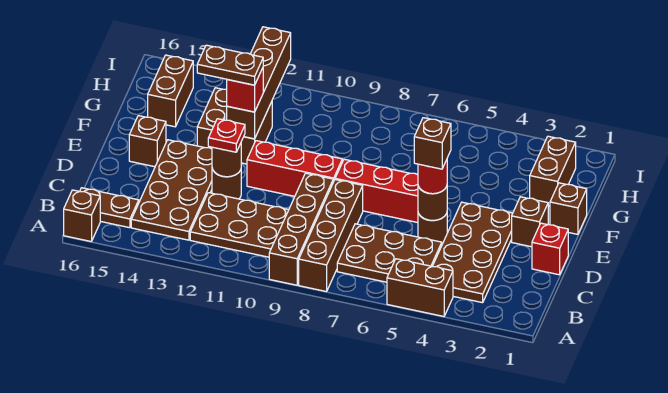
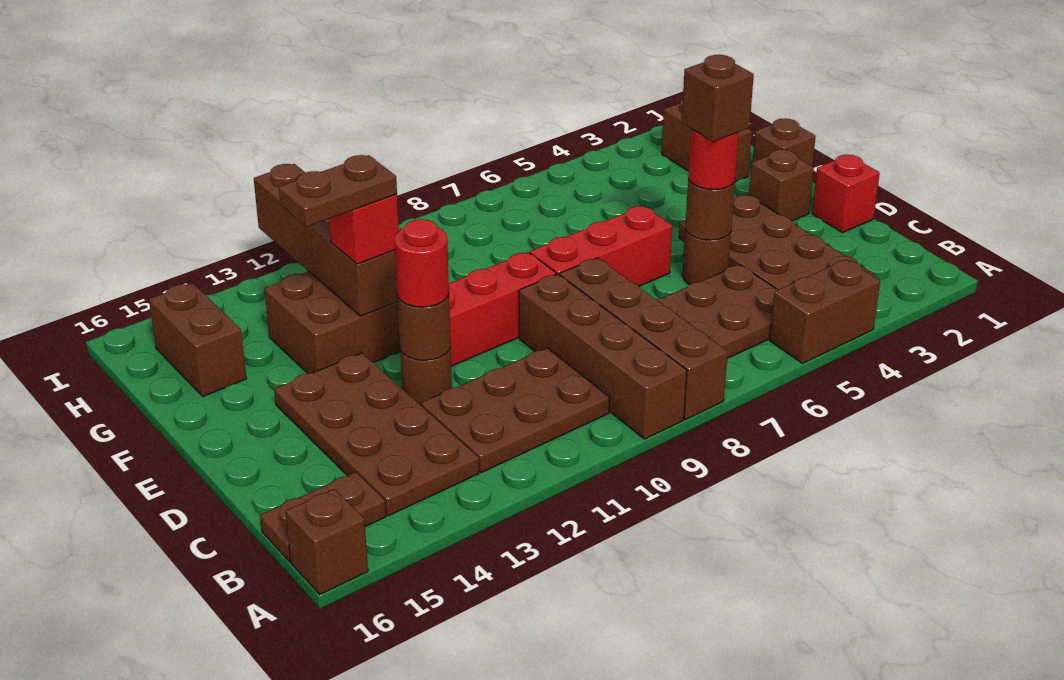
red 1x1 plate [208,119,245,152] -> red 1x1 round brick [395,219,449,307]
brown 1x1 brick [129,116,166,167] -> none

